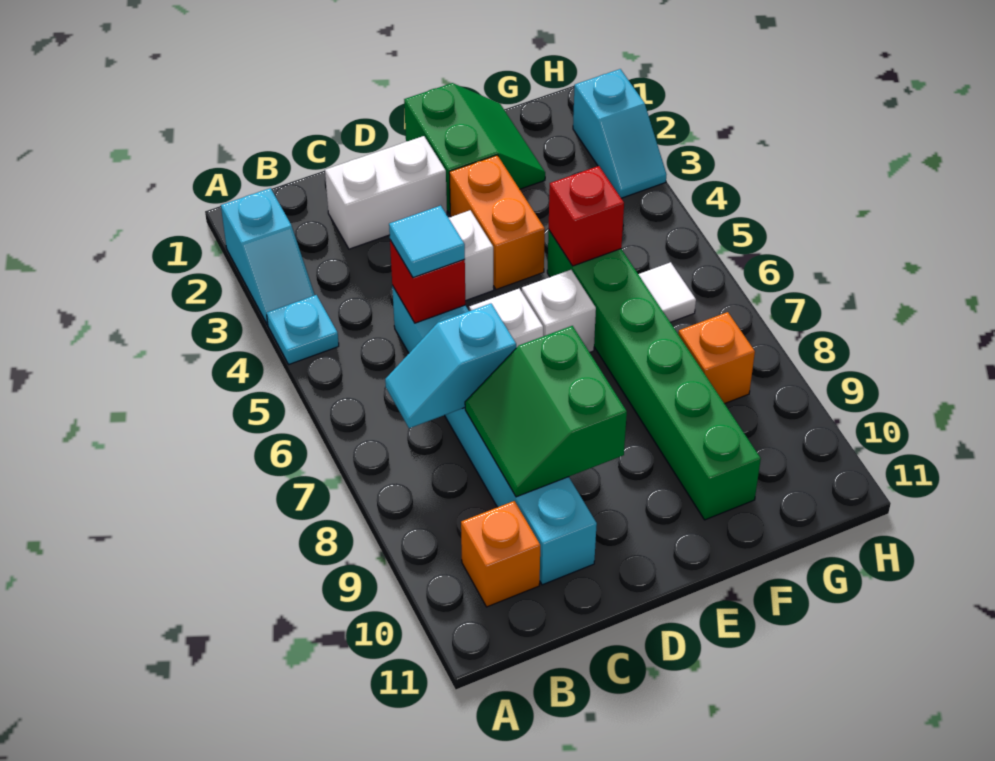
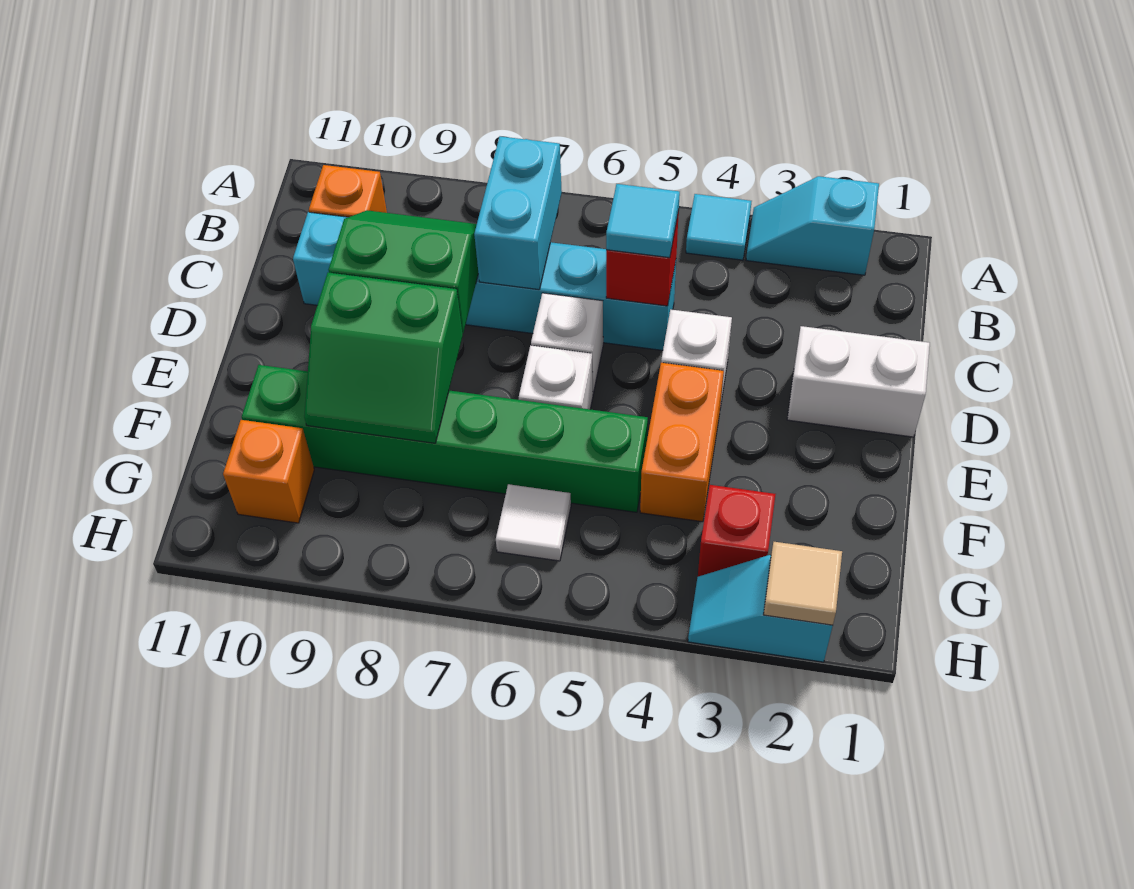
cyan 1x1 plate [267,295,339,364] -> cyan 1x1 tile [686,194,751,260]
cyan 1x2 slope [385,303,516,428] -> cyan 1x2 brick [474,136,562,290]
white 1x2 brick [325,136,447,249] -> white 1x2 brick turned to [787,326,930,437]
green 2x2 slope [404,83,545,214] -> green 2x2 slope moved to [304,272,463,443]
orange 1x2 brick [449,155,545,289] -> orange 1x2 brick turned to [640,363,724,522]
red 1x1 brick [549,166,624,266] -> red 1x1 brick moved to [698,485,776,577]
orange 1x1 brick [678,312,755,404] -> orange 1x1 brick moved to [223,420,314,523]
none -> tan 1x1 tile [764,542,842,625]

